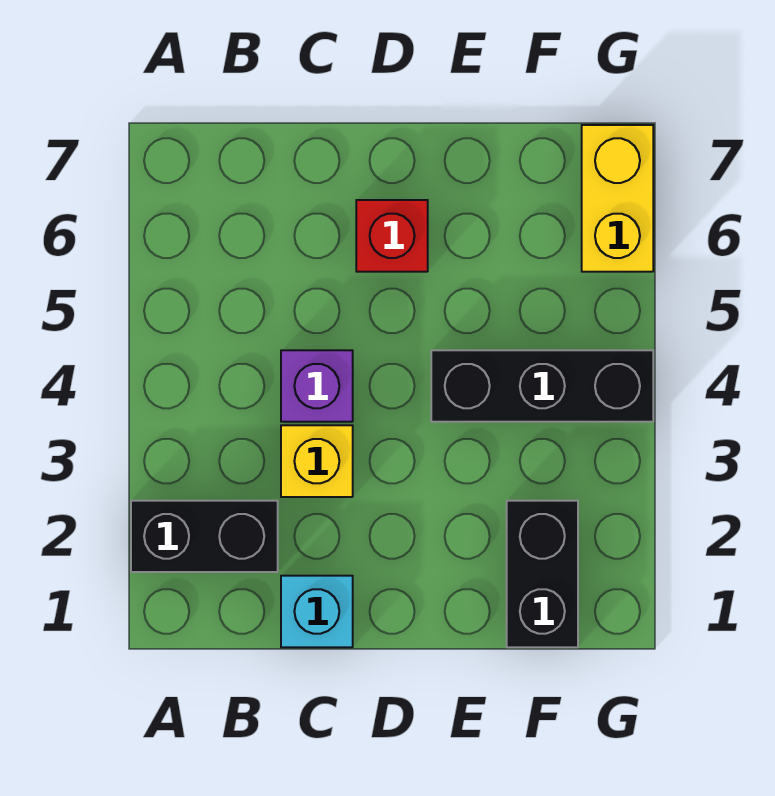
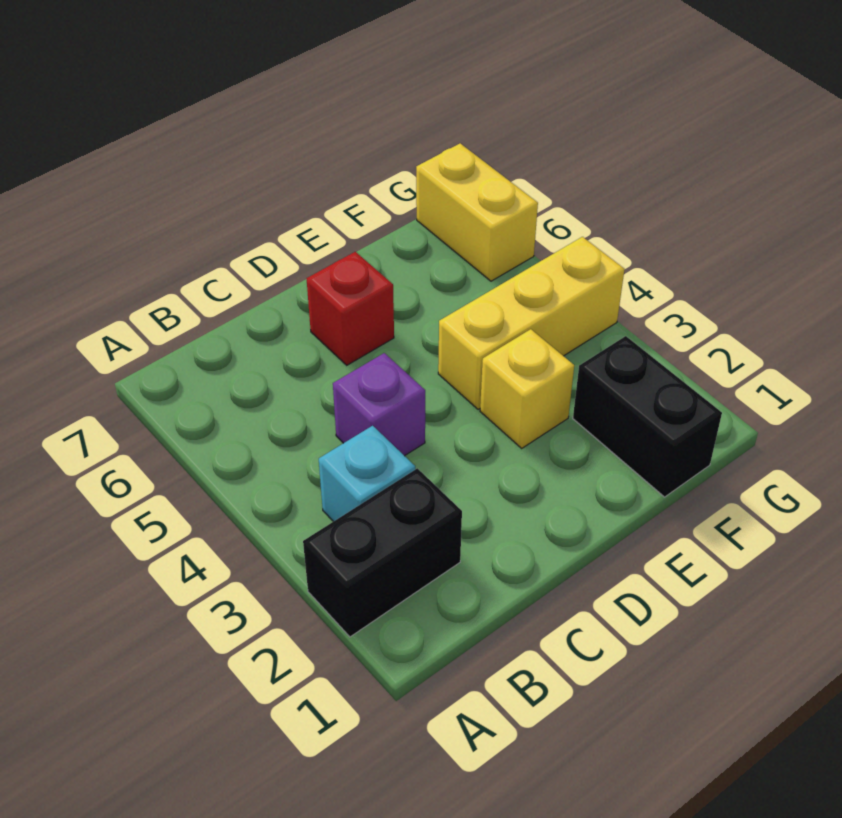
cyan 1x1 brick [281,576,353,647] -> cyan 1x1 brick moved to [319,426,415,522]
yellow 1x1 brick [281,425,353,497] -> yellow 1x1 brick moved to [480,329,574,448]
black 1x3 brick [431,350,653,422] -> yellow 1x3 brick [438,237,625,409]

